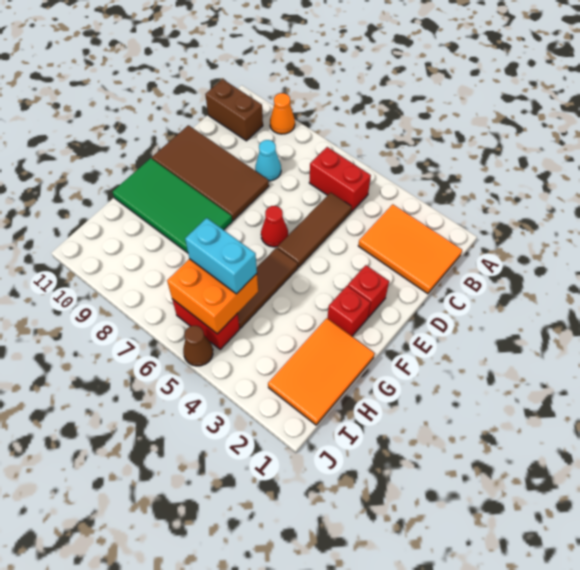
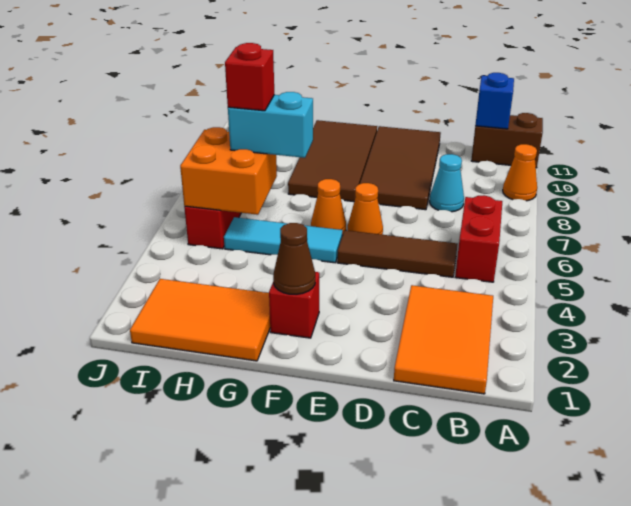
brown 1x2 brick [205,79,263,141] -> brown 1x2 brick turned to [471,113,543,168]
none -> blue 1x1 brick [475,73,514,129]
red 1x1 brick [348,265,389,317] -> red 1x1 brick moved to [225,43,274,111]
red 1x1 cone [261,206,288,247] -> orange 1x1 cone [348,183,383,235]
brown 1x3 tile [238,248,298,328] -> cyan 1x3 tile [224,217,343,263]
none -> orange 1x1 cone [311,179,346,235]
green 2x4 tile [113,158,232,253] -> brown 2x4 tile [288,120,377,202]
cyan 1x2 brick [185,218,257,294] -> cyan 1x2 brick turned to [228,92,313,158]
brown 1x1 cone [183,326,213,366] -> brown 1x1 cone moved to [273,223,315,294]

